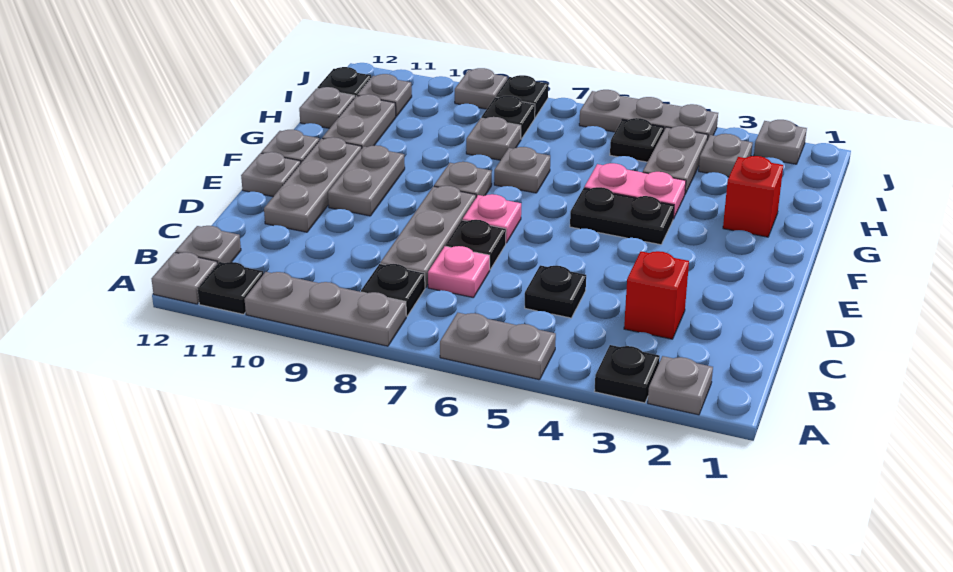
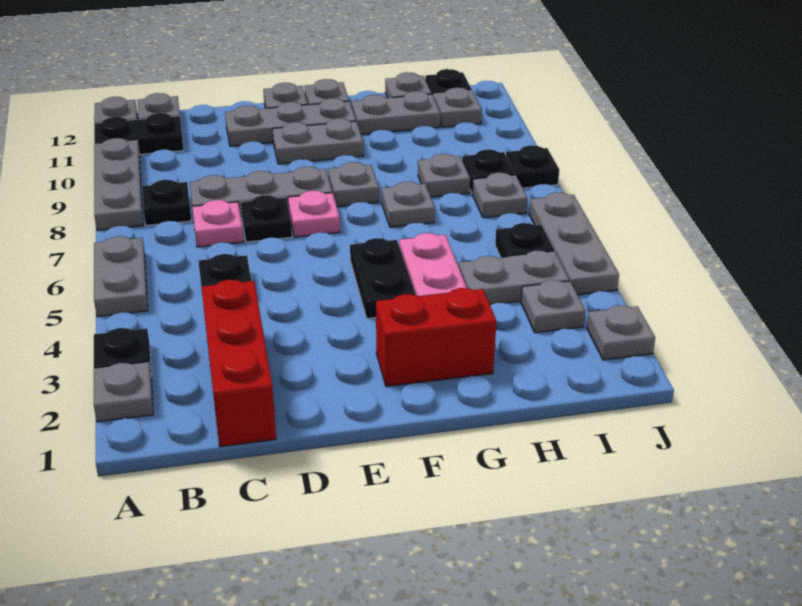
black 1x1 plate [198,262,264,314] -> black 1x2 plate [94,113,184,155]
red 1x1 brick [624,251,689,339] -> red 1x3 brick [201,280,276,447]
red 1x1 brick [723,156,783,237] -> red 1x2 brick [376,288,497,387]
grey 1x1 plate [455,68,507,109] -> grey 1x1 plate moved to [472,173,527,218]

